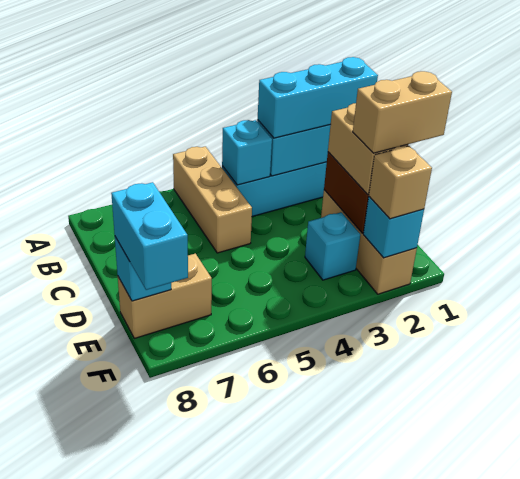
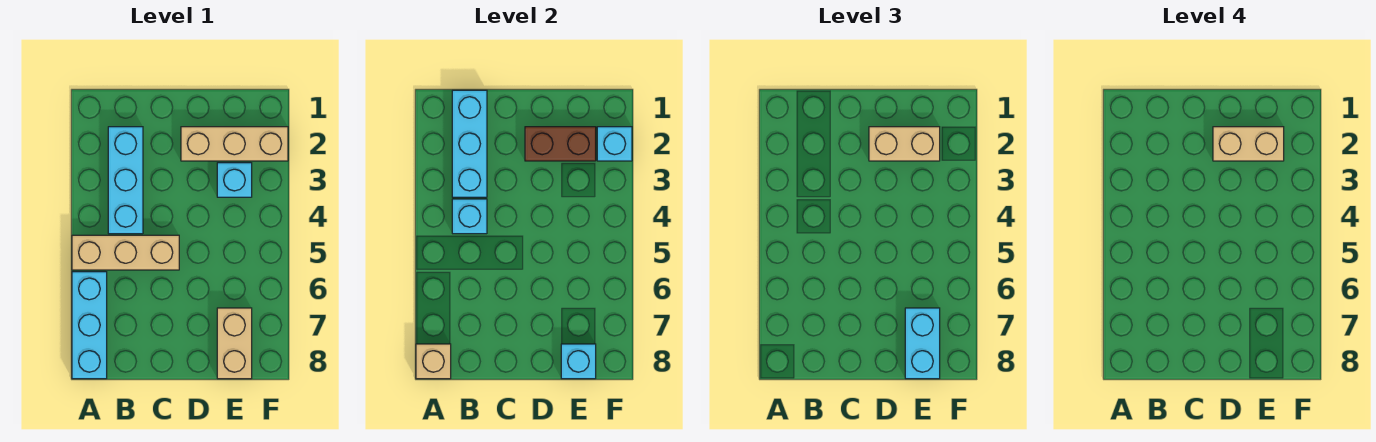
cyan 1x3 brick [258,57,378,138] -> cyan 1x3 brick moved to [72,272,107,379]
tan 1x2 brick [353,71,452,153] -> tan 1x2 brick turned to [1213,127,1284,161]
cyan 1x2 brick [111,182,188,290] -> cyan 1x2 brick turned to [905,308,940,379]
tan 1x1 brick [369,146,432,219] -> tan 1x1 brick moved to [416,344,451,379]

